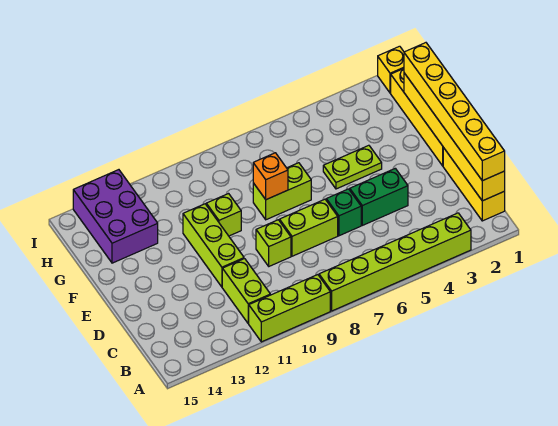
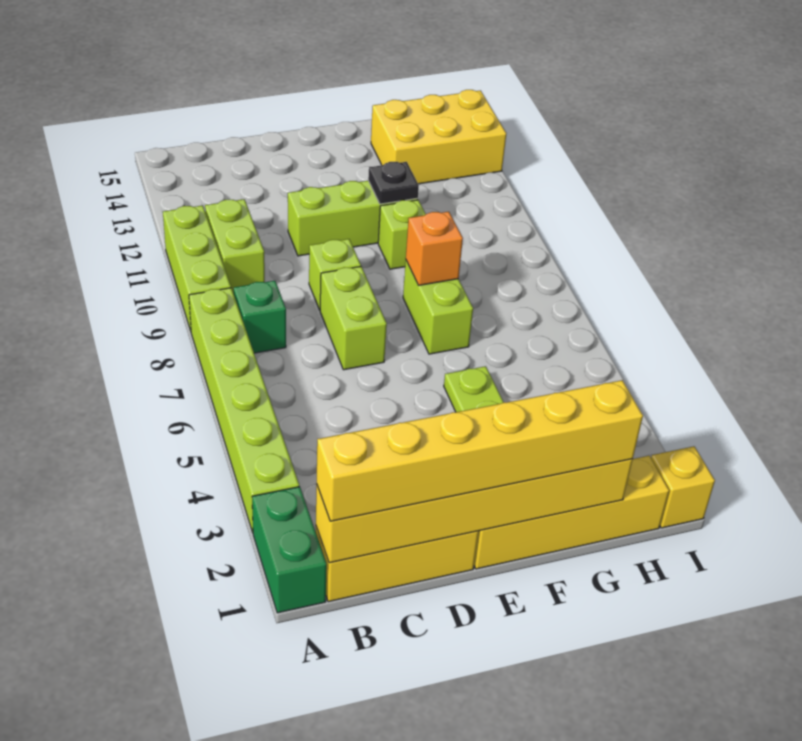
lime 1x2 brick [222,259,270,323] -> lime 1x2 brick turned to [205,199,265,293]
green 1x2 brick [350,168,408,225] -> green 1x2 brick moved to [252,487,327,613]
green 1x1 brick [326,189,361,236] -> green 1x1 brick moved to [234,281,286,353]
none -> black 1x1 plate [368,162,419,204]
purple 2x3 brick [73,170,158,263] -> yellow 2x3 brick [371,90,506,184]

